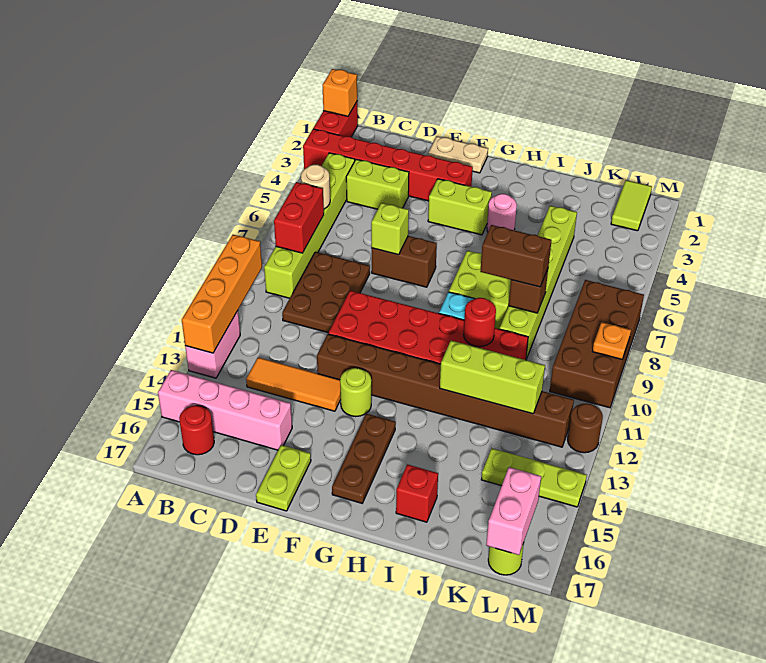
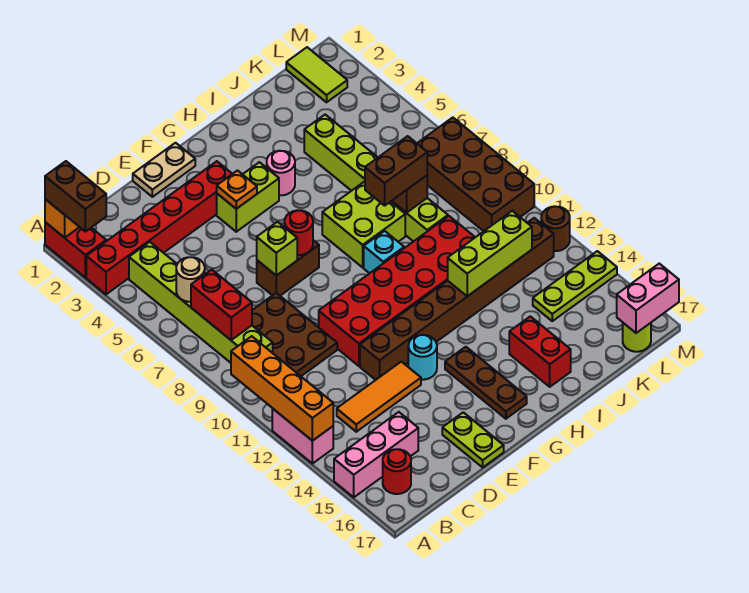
none -> brown 1x2 brick [45,161,106,232]
pink 1x4 brick [158,370,292,450] -> pink 1x3 brick [334,412,418,497]
lime 1x2 brick [346,159,409,209] -> none
lime 1x1 round brick [340,368,371,417] -> cyan 1x1 round brick [408,335,437,380]
red 1x1 round brick [464,298,496,347] -> red 1x1 round brick moved to [285,210,313,255]
red 1x1 brick [396,464,438,522] -> red 1x2 brick [509,316,571,387]
pink 1x2 brick [486,467,541,555] -> pink 1x2 brick turned to [617,264,679,333]
orange 1x1 plate [593,322,631,359] -> orange 1x1 plate moved to [217,171,257,209]

